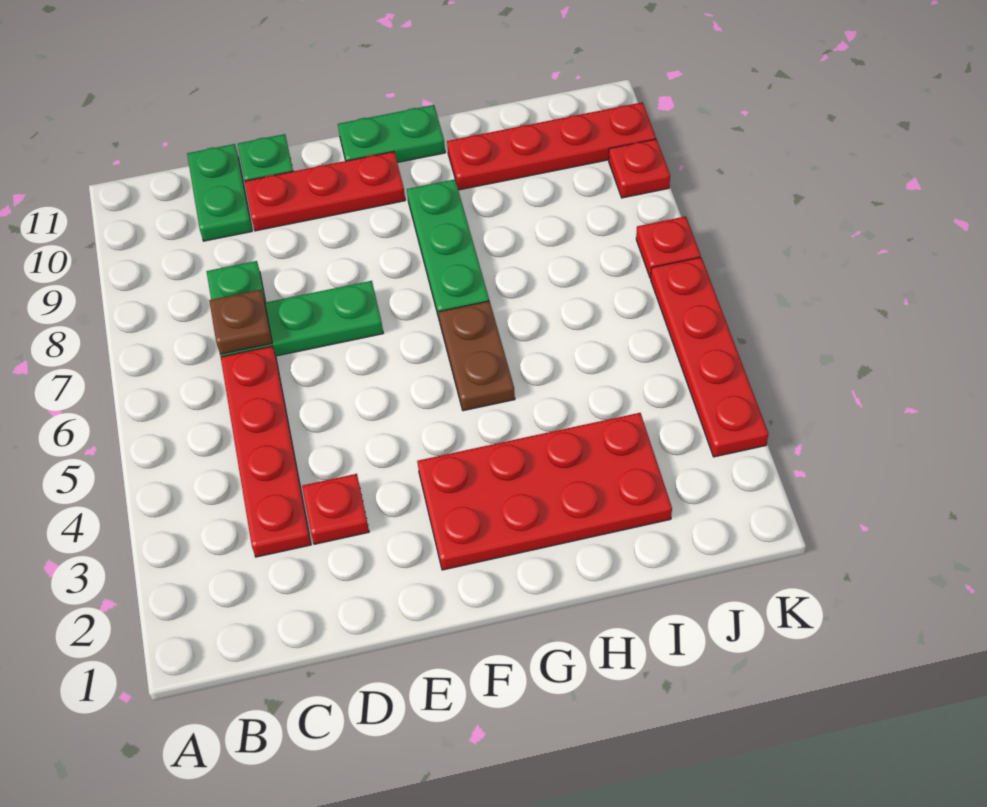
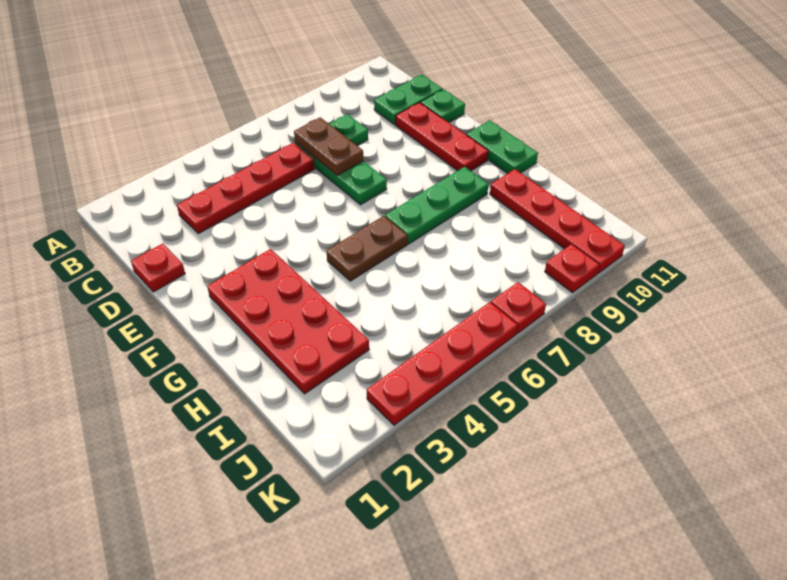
brown 1x1 plate [209,290,272,354] -> brown 1x2 plate [294,117,363,175]
red 1x1 plate [302,474,369,544] -> red 1x1 plate moved to [131,244,185,292]

